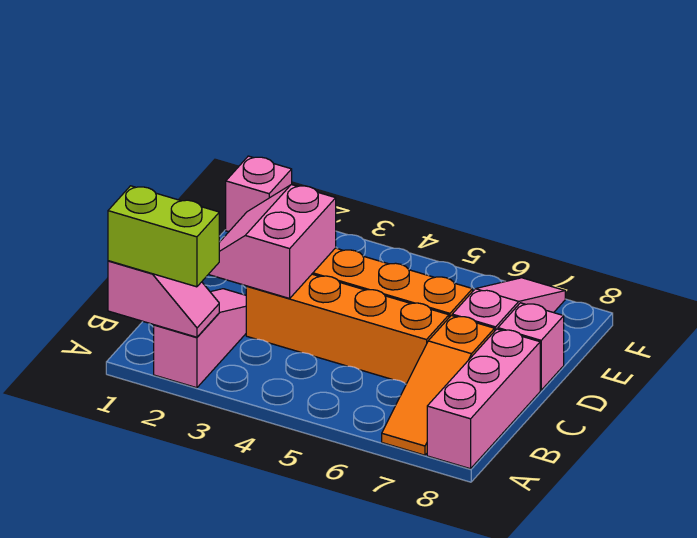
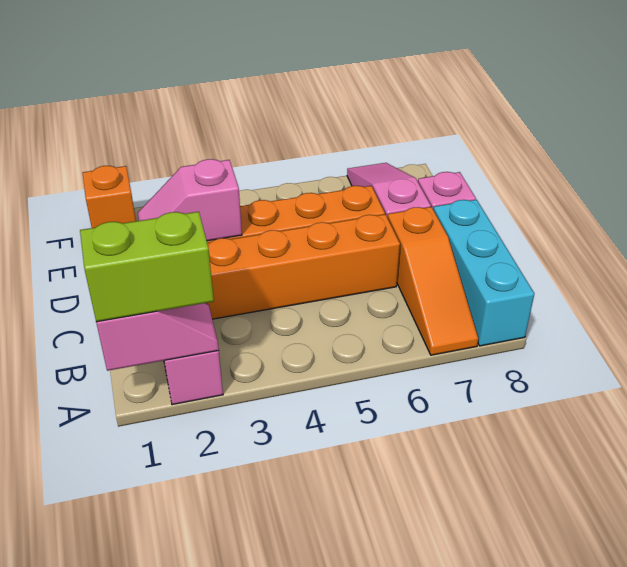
pink 1x3 brick [427,329,540,469] -> cyan 1x3 brick [433,200,534,346]
pink 2x2 slope [208,185,336,298] -> pink 1x2 slope [138,159,242,241]
pink 1x1 brick [226,156,292,232] -> orange 1x1 brick [83,166,136,228]

